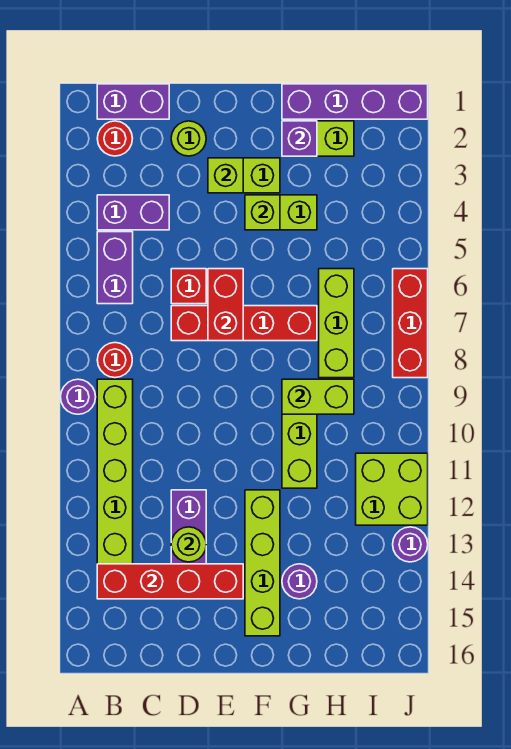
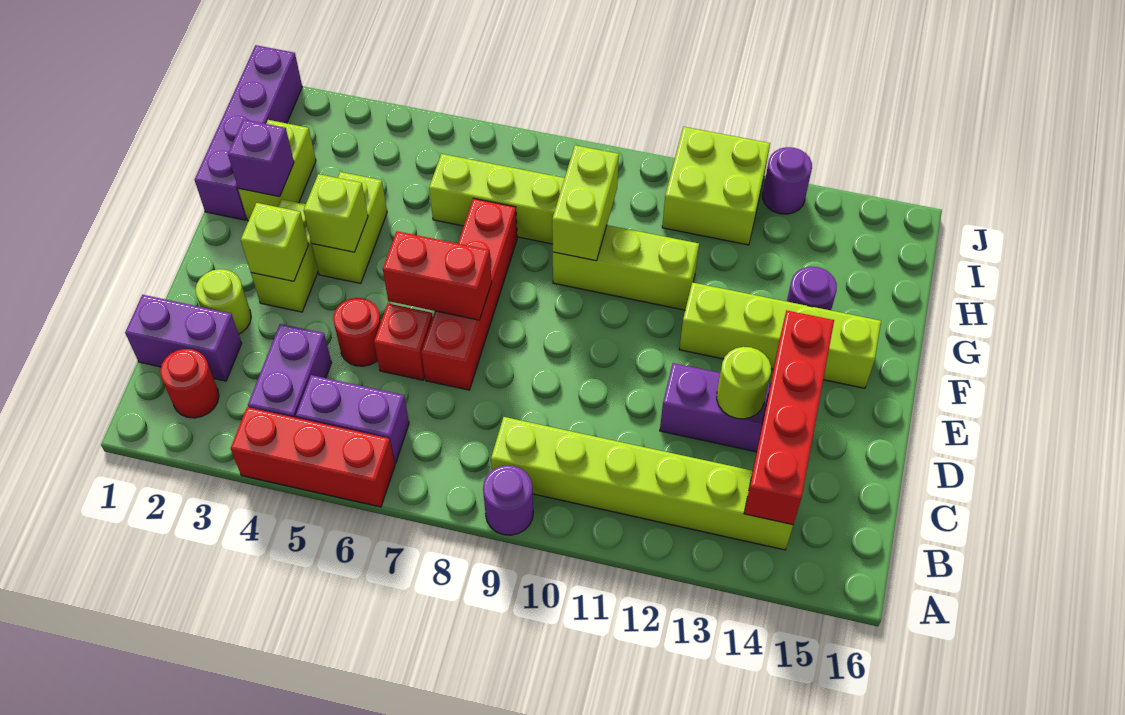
purple 1x2 brick [97,84,169,119] -> purple 1x2 brick turned to [125,295,242,381]
red 1x1 round brick [97,343,132,378] -> red 1x1 round brick moved to [333,298,381,366]
red 1x3 brick [393,269,428,378] -> red 1x3 brick moved to [231,407,395,507]

